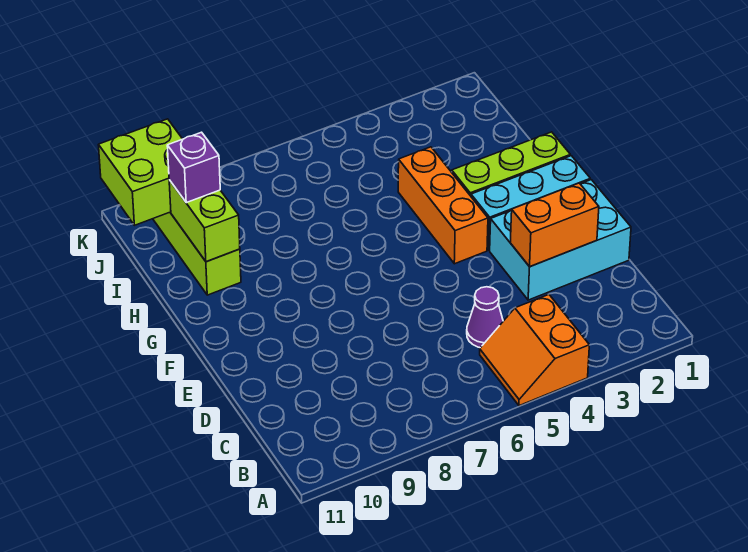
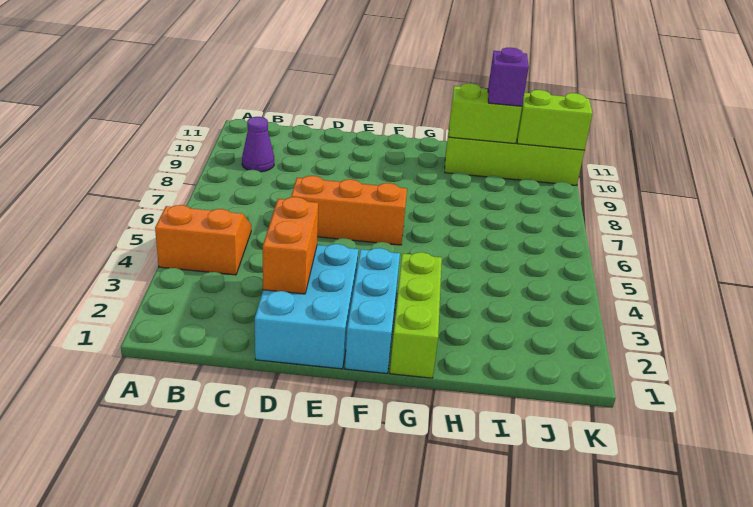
purple 1x1 cone [467,287,503,348] -> purple 1x1 cone moved to [242,117,274,172]
orange 1x3 brick [398,147,488,264] -> orange 1x3 brick moved to [291,176,407,245]
lime 2x2 brick [99,119,182,225] -> lime 1x2 brick [517,90,593,150]

